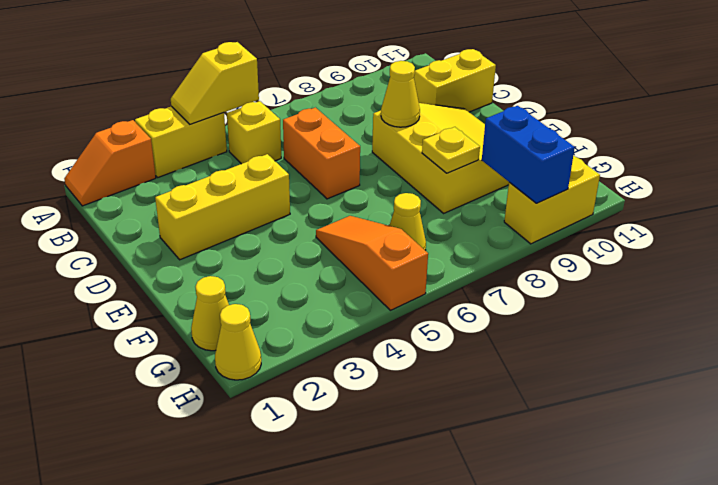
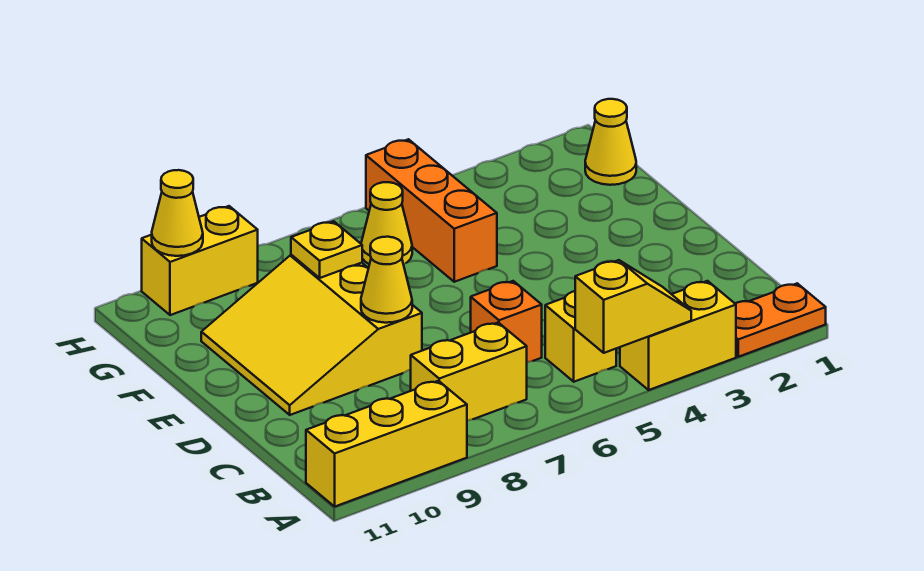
orange 1x2 slope [64,120,156,206] -> orange 1x2 plate [735,283,826,357]
orange 1x2 brick [283,108,360,199] -> orange 1x1 brick [471,281,542,362]
yellow 1x2 brick [414,49,496,112] -> yellow 1x2 brick moved to [411,323,527,421]
yellow 1x3 brick [155,154,290,260] -> yellow 1x3 brick moved to [306,381,467,506]
orange 1x3 slope [316,216,428,310] -> orange 1x3 brick [366,139,497,282]
blue 1x2 brick [482,106,575,203] -> none
yellow 1x1 cone [215,304,261,380] -> yellow 1x1 cone moved to [152,170,203,256]

